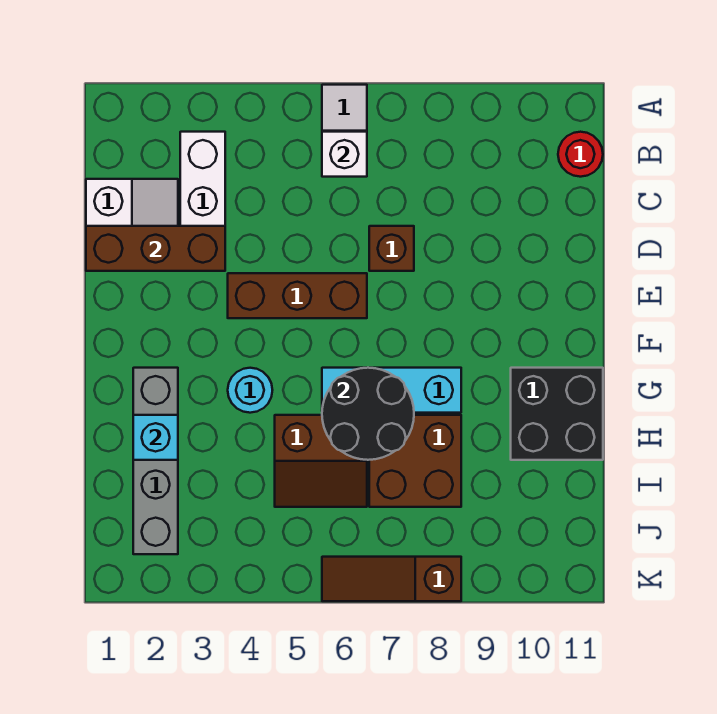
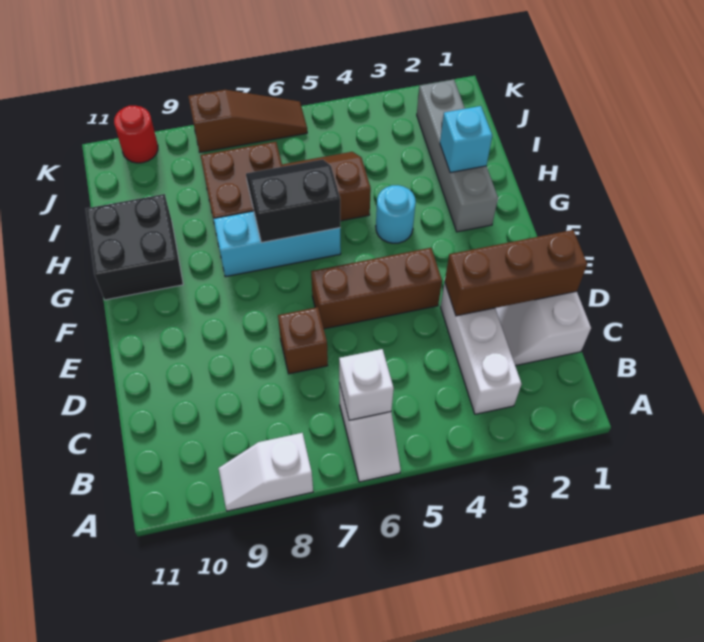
none -> white 1x2 slope [219,433,313,511]
red 1x1 round brick [558,132,603,177] -> red 1x1 round brick moved to [114,106,158,163]
black 2x2 round brick [322,368,414,460] -> black 2x2 slope [246,159,340,243]

